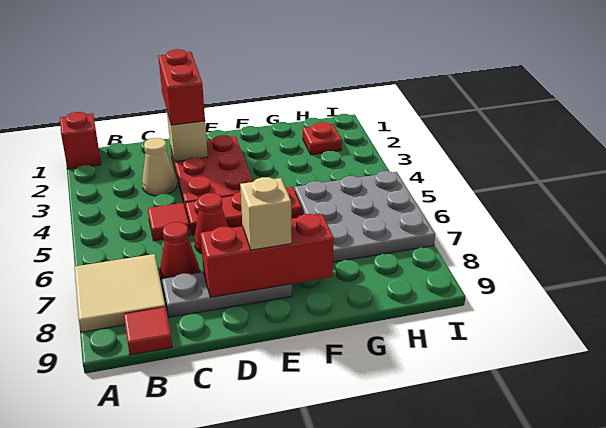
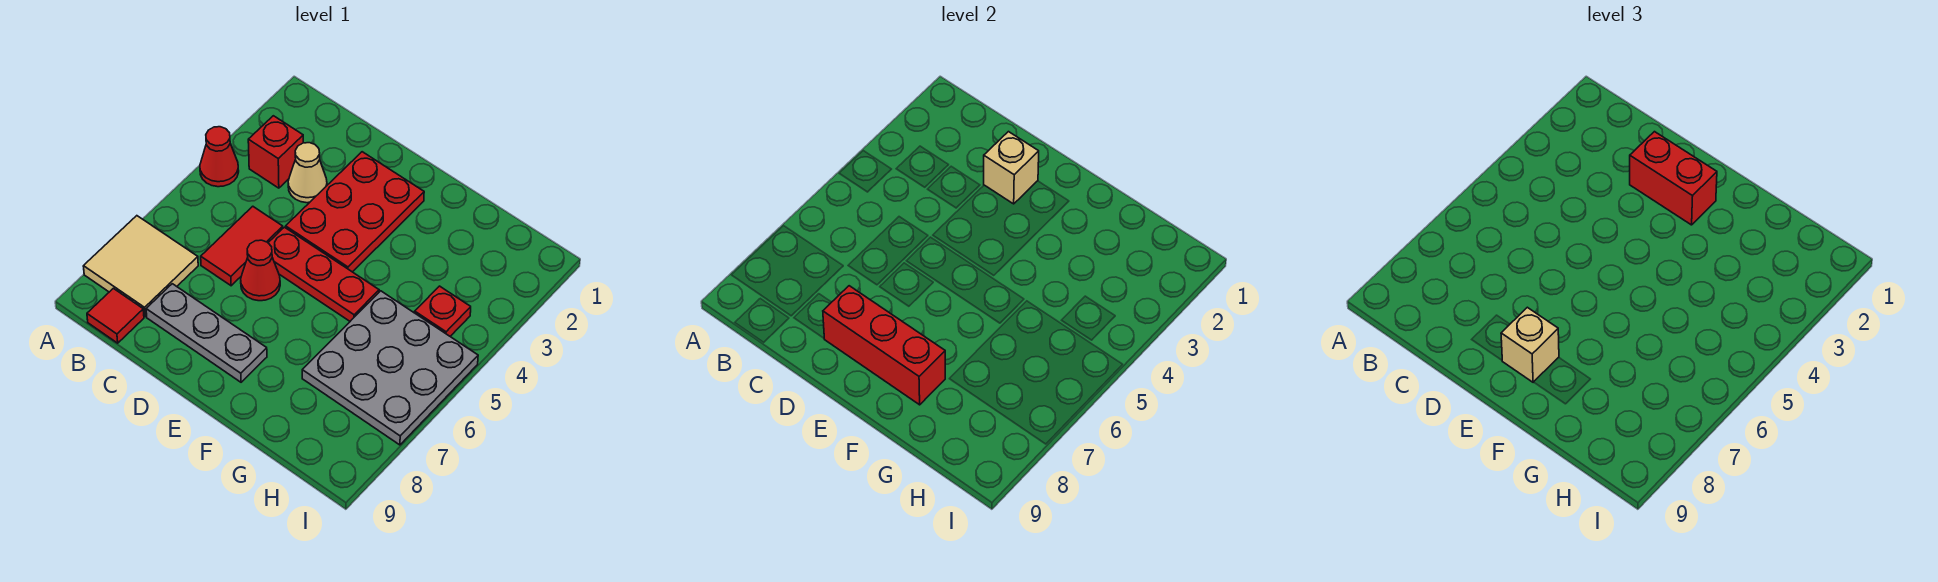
red 1x1 brick [60,112,101,169] -> red 1x1 brick moved to [248,116,303,188]
red 1x1 tile [148,203,190,241] -> red 1x2 tile [201,206,283,286]
red 1x1 cone [160,222,199,279] -> red 1x1 cone moved to [200,127,239,187]
red 1x2 brick [158,49,205,125] -> red 1x2 brick turned to [1630,132,1717,225]
red 1x1 plate [303,122,342,155] -> red 1x1 plate moved to [415,286,471,336]

